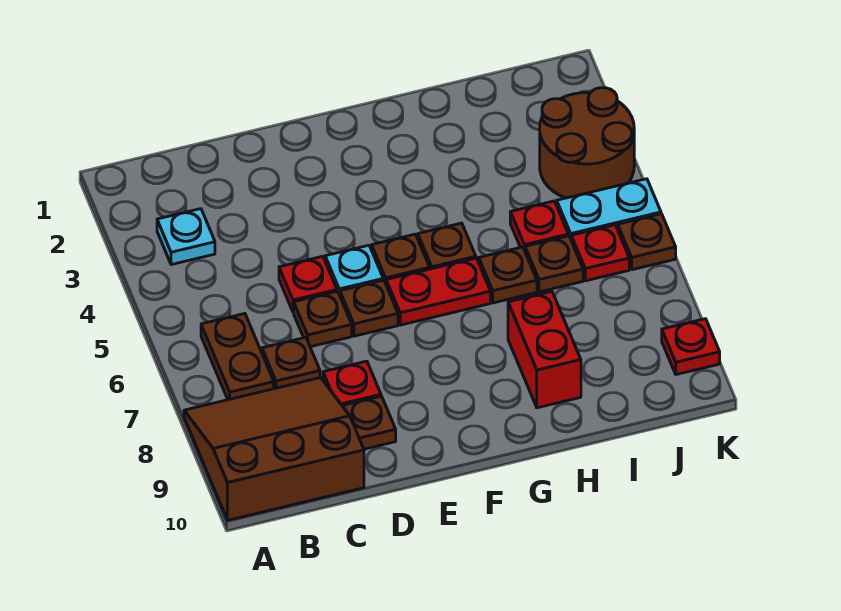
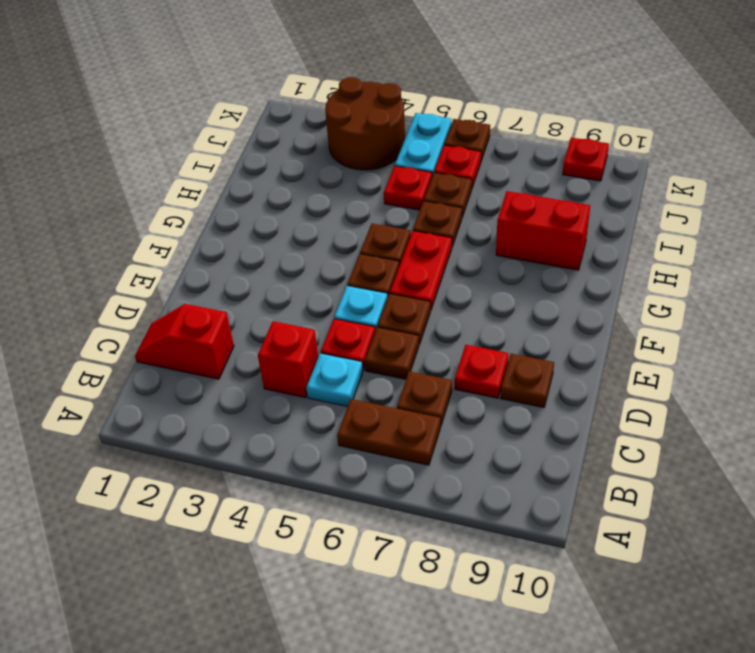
brown 3x3 slope [184,378,364,520] -> none
cyan 1x1 plate [157,209,215,265] -> cyan 1x1 plate moved to [306,353,363,407]
none -> red 1x2 slope [135,304,234,379]
none -> red 1x1 brick [258,321,318,398]

